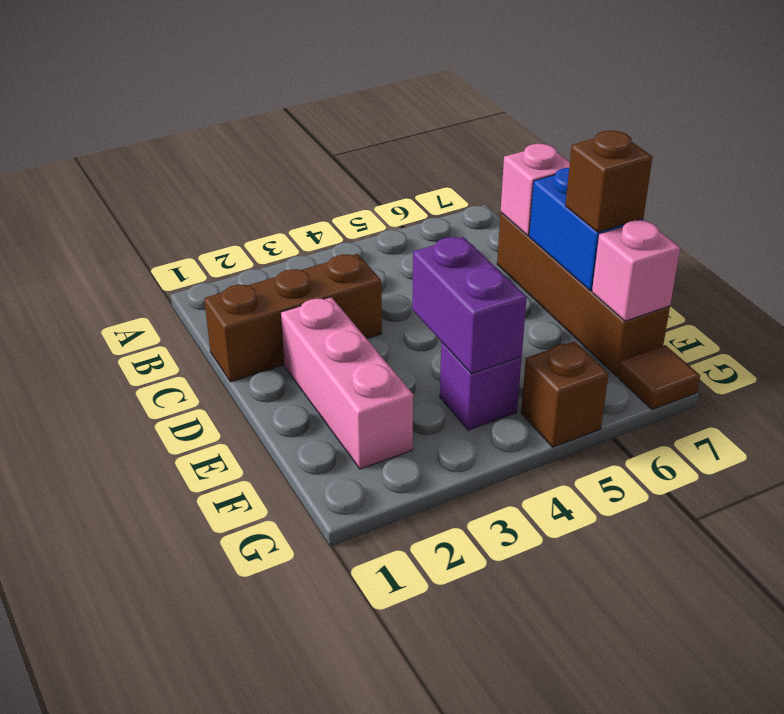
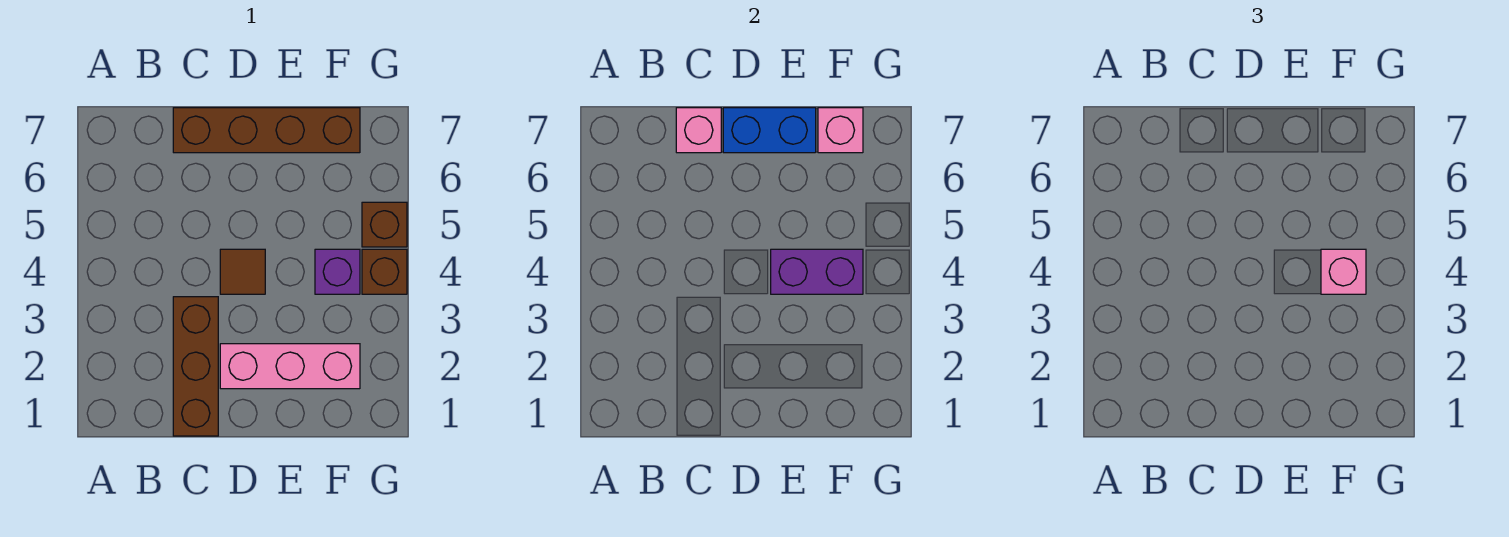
brown 1x1 brick [565,131,652,232] -> brown 1x1 brick moved to [362,249,407,294]
none -> pink 1x1 brick [1321,249,1366,294]
brown 1x1 tile [618,345,700,410] -> brown 1x1 tile moved to [220,249,265,294]

